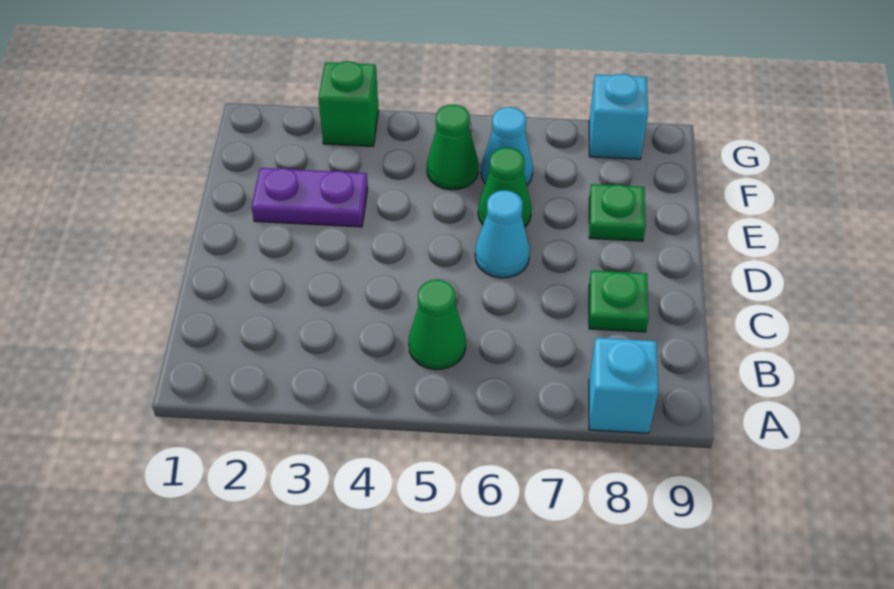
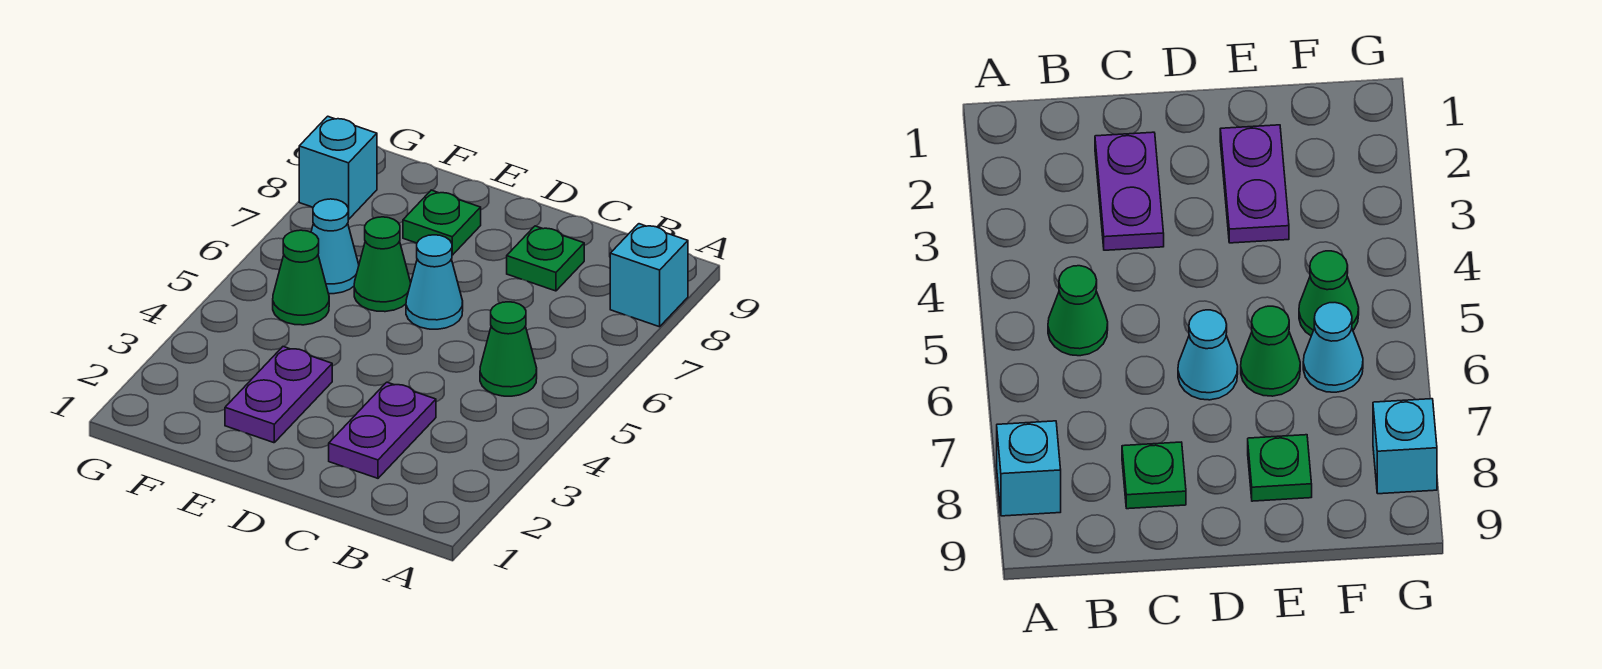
none -> purple 1x2 plate [329,382,436,478]
green 1x1 brick [318,61,379,146] -> none

